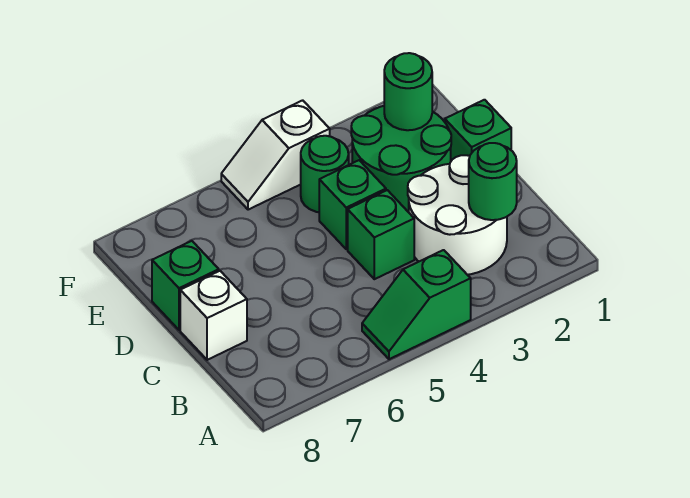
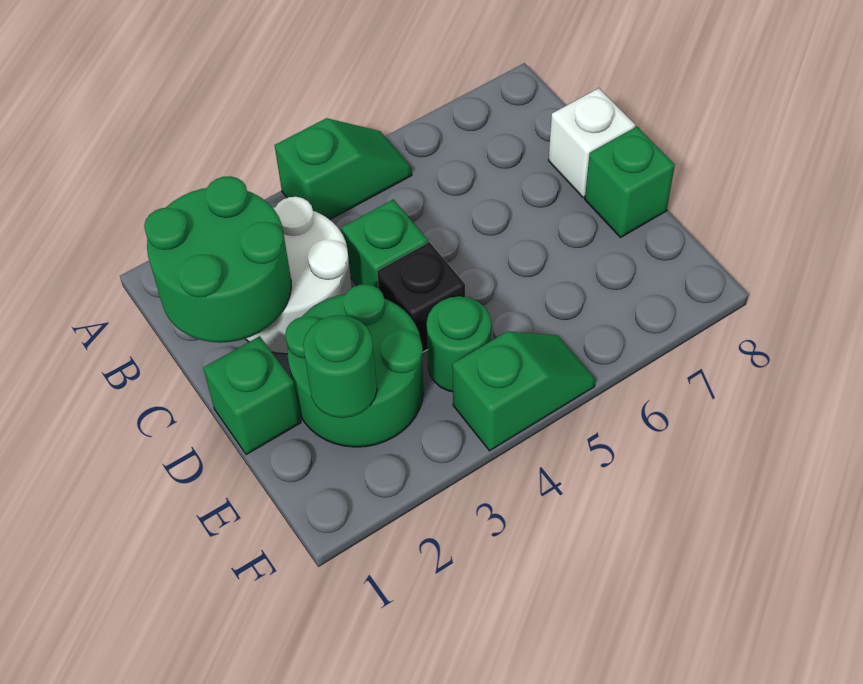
green 1x1 round brick [469,143,517,220] -> green 2x2 round brick [144,176,291,343]
green 1x1 brick [319,160,386,249] -> black 1x1 brick [377,242,465,352]
white 1x2 slope [221,100,330,210] -> green 1x2 slope [452,331,596,451]

